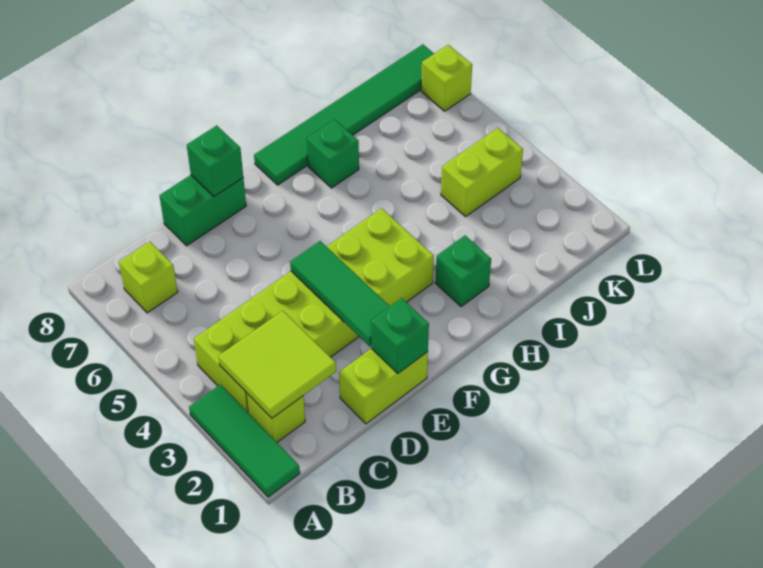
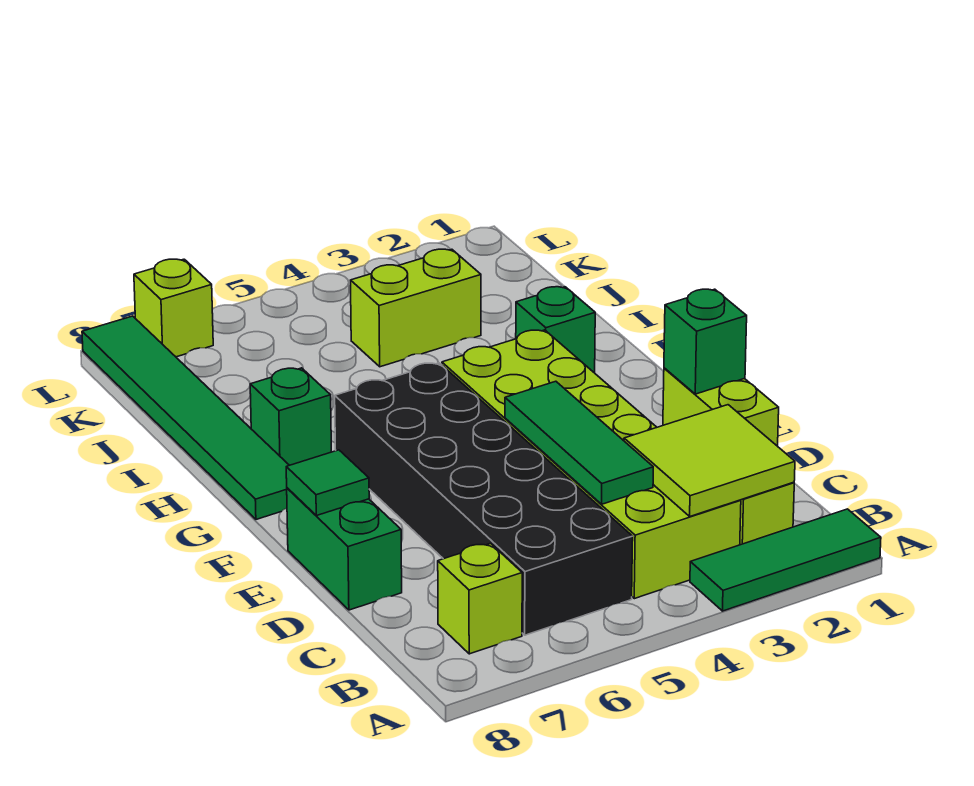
none -> black 2x6 brick [335,363,633,635]
green 1x3 tile [290,241,390,347] -> green 1x3 tile turned to [505,381,653,504]
green 1x1 brick [187,125,243,196] -> green 1x1 tile [286,450,369,516]
lime 1x2 brick [441,128,523,217] -> lime 1x2 brick turned to [351,249,481,367]

